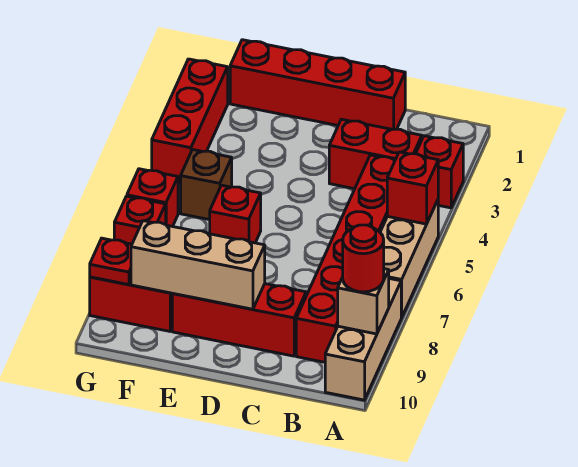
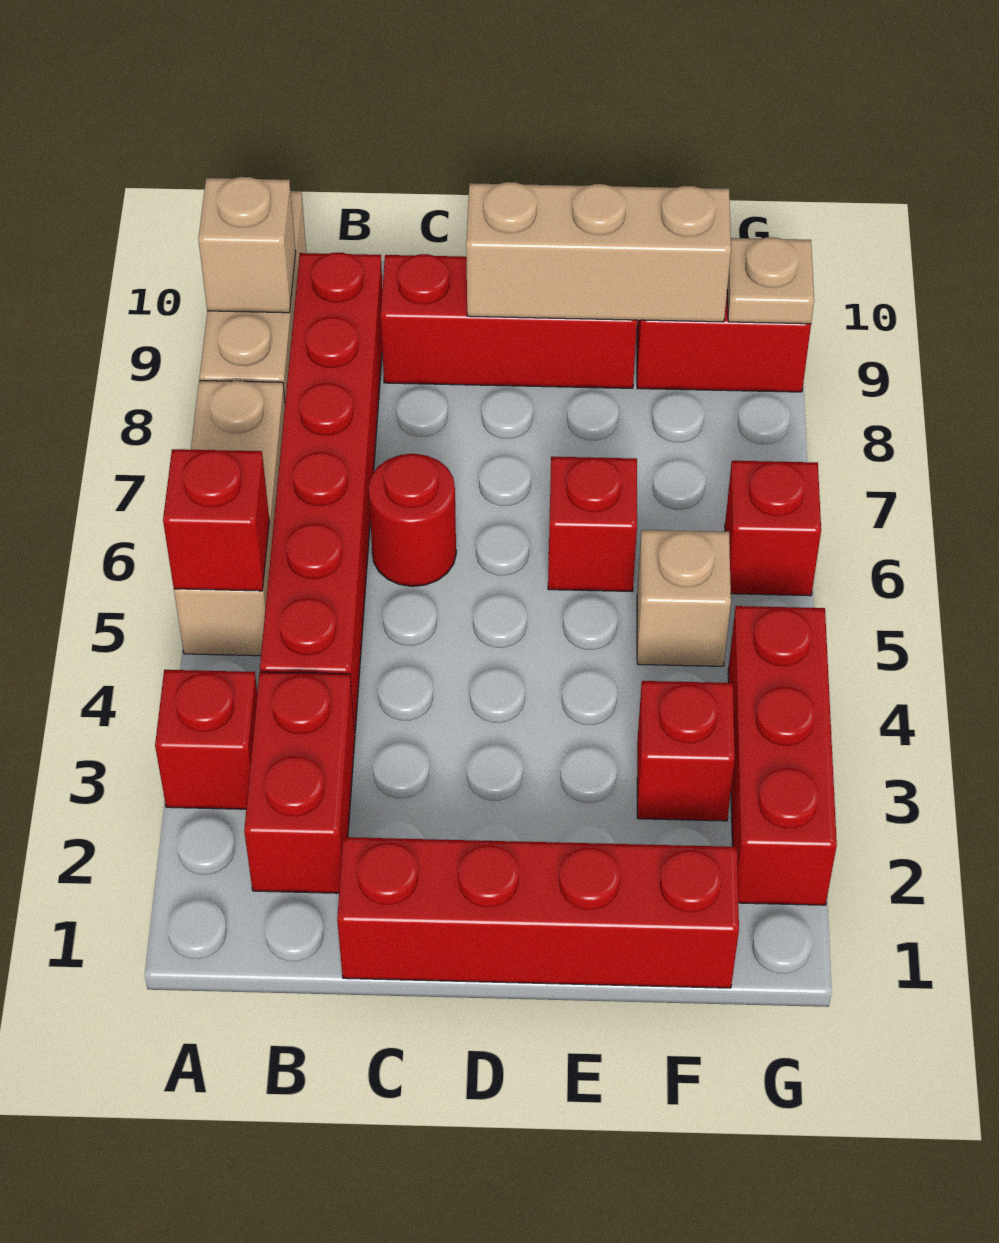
red 1x1 round brick [343,225,384,292] -> red 1x1 round brick moved to [368,454,456,586]
red 1x2 brick [329,119,422,189] -> red 1x2 brick turned to [244,672,355,893]
brown 1x1 brick [181,150,232,220] -> tan 1x1 brick [637,530,731,666]
red 1x1 brick [114,196,166,244] -> red 1x1 brick moved to [637,681,735,821]
red 1x1 plate [90,238,132,285] -> tan 1x1 plate [727,237,814,324]

